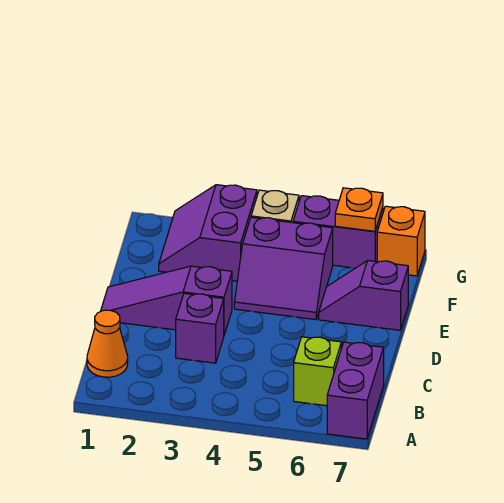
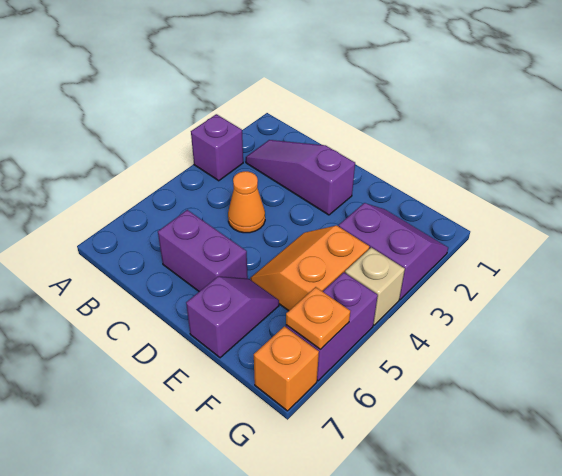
purple 1x2 brick [327,342,384,439] -> purple 1x2 brick moved to [158,210,248,291]
orange 1x1 cone [87,310,128,377] -> orange 1x1 cone moved to [228,171,265,233]
lime 1x1 brick [294,337,341,406] -> none
purple 1x1 brick [176,294,224,363] -> purple 1x1 brick moved to [191,114,243,181]
purple 1x3 slope [100,266,232,335] -> purple 1x3 slope turned to [246,140,355,215]
purple 2x2 slope [234,217,333,320] -> orange 2x2 slope [250,226,369,311]

